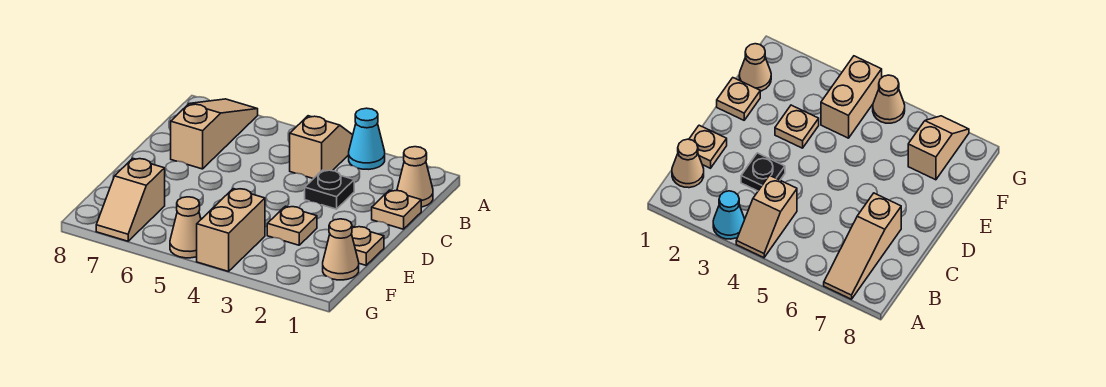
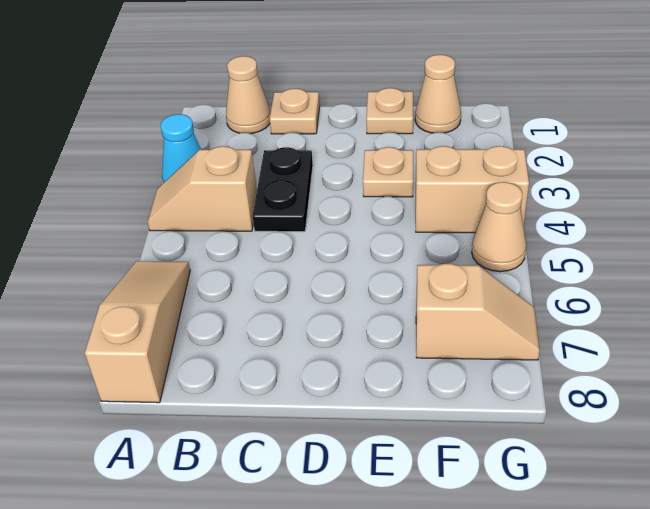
tan 1x3 slope [171,99,258,169] -> tan 1x3 slope turned to [85,261,190,403]
black 1x1 plate [305,170,354,209] -> black 1x2 plate [253,147,313,232]

